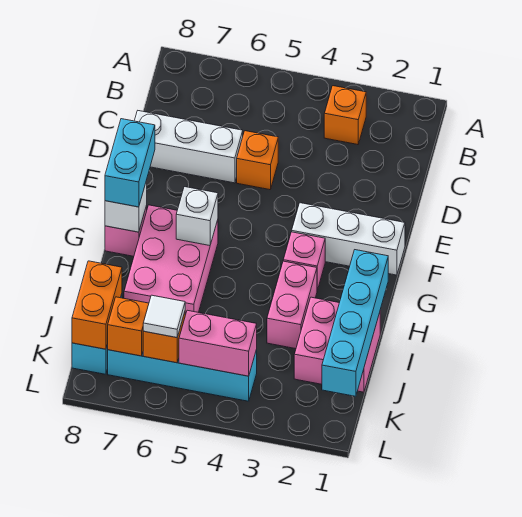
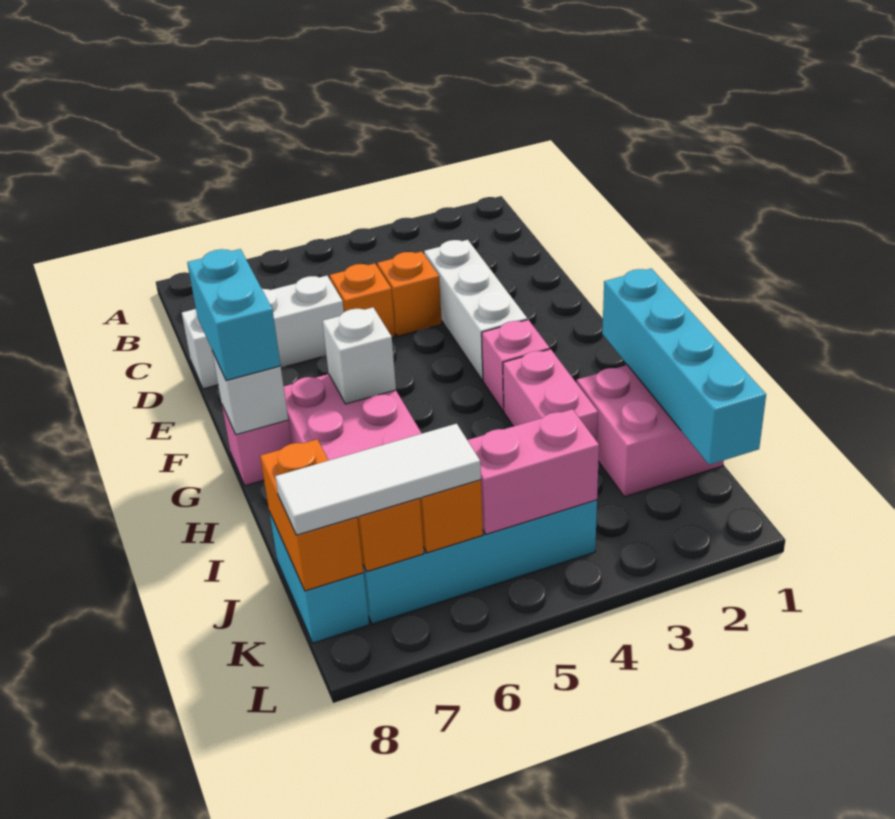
orange 1x1 brick [324,86,366,145] -> orange 1x1 brick moved to [377,251,442,336]
white 1x3 brick [292,203,405,275] -> white 1x3 brick turned to [424,240,527,380]
white 1x1 tile [143,295,185,338] -> white 1x3 tile [275,424,481,535]

